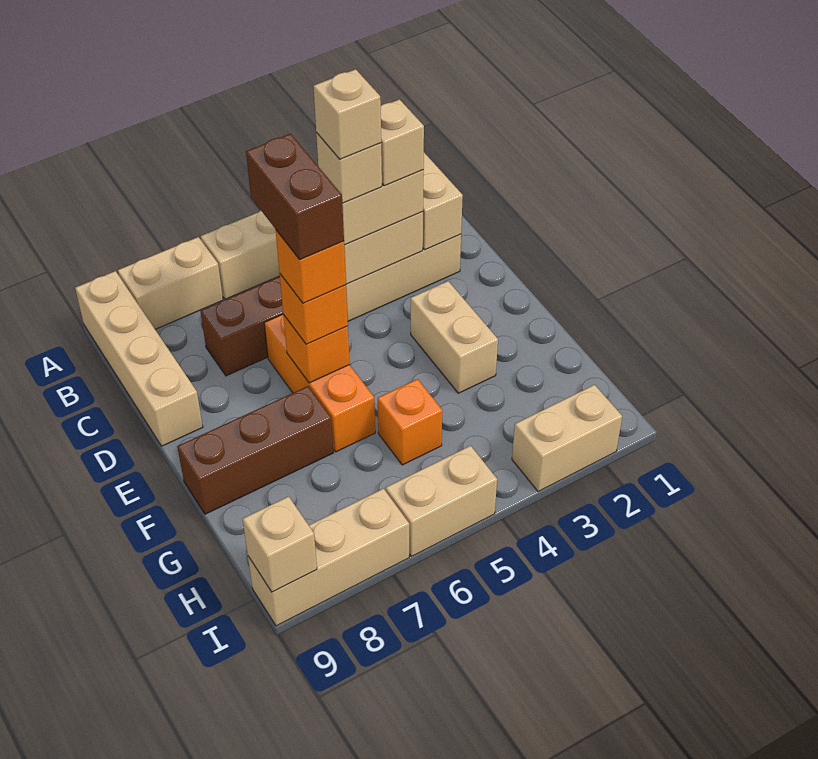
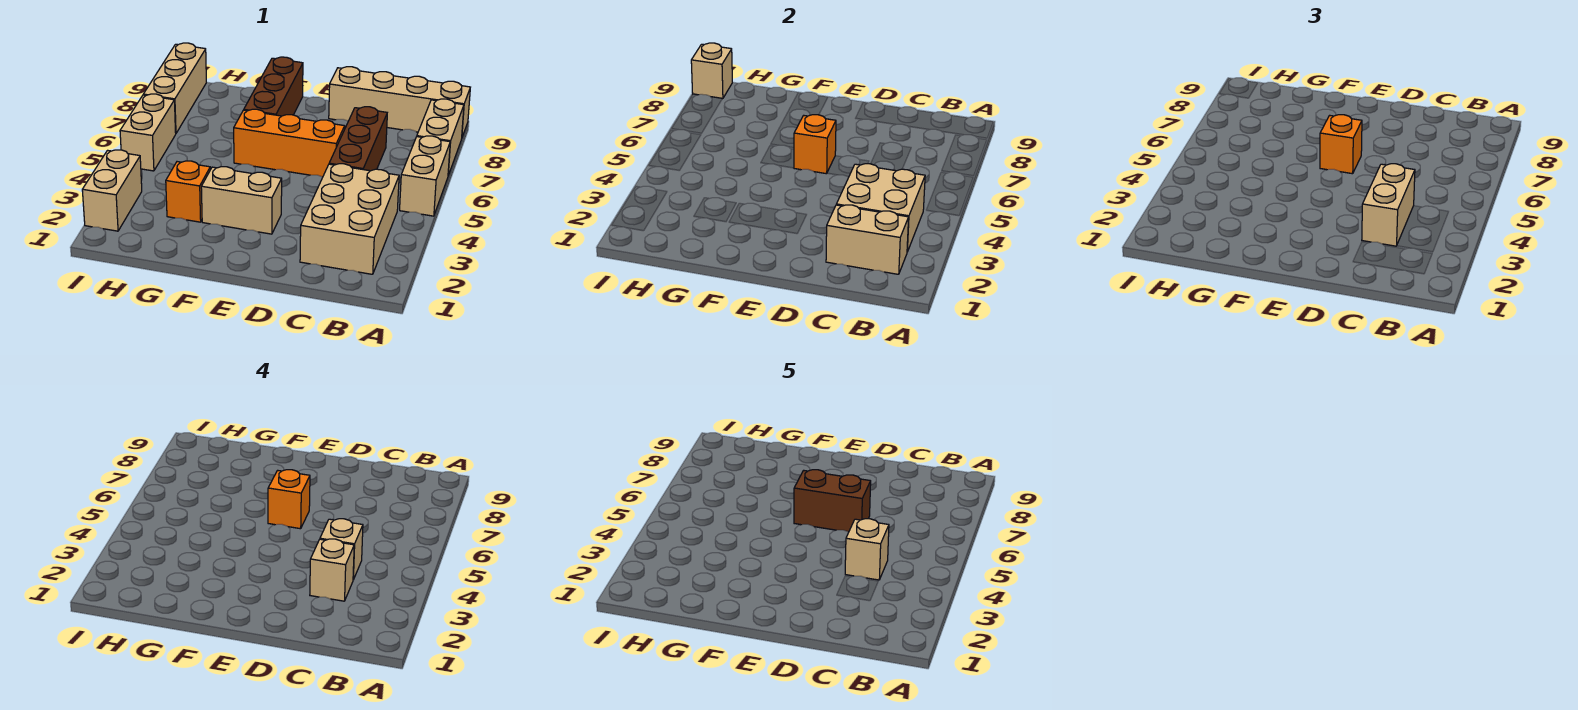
orange 1x1 brick [378,379,442,465] -> orange 1x1 brick moved to [166,161,210,222]

